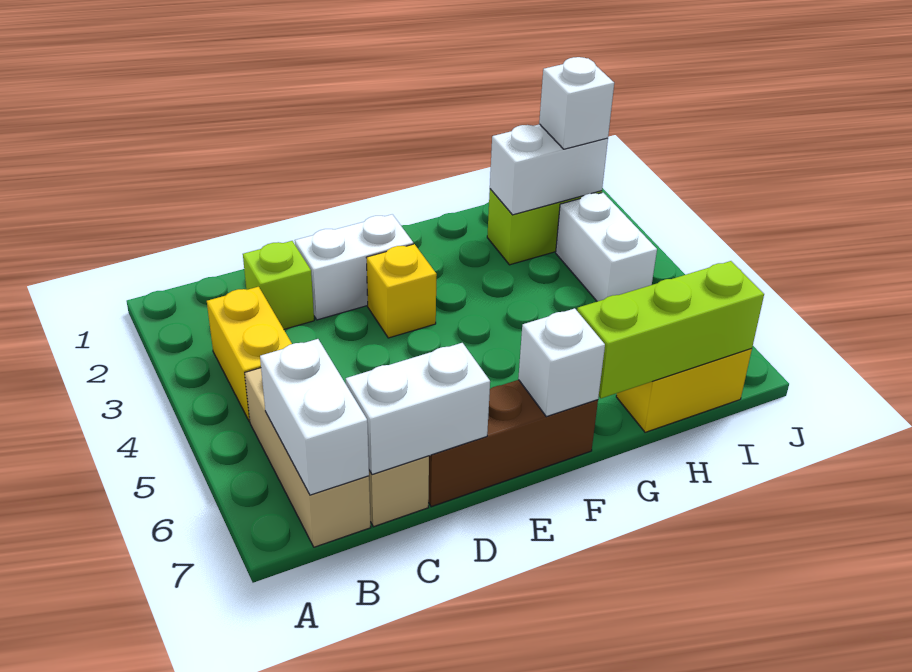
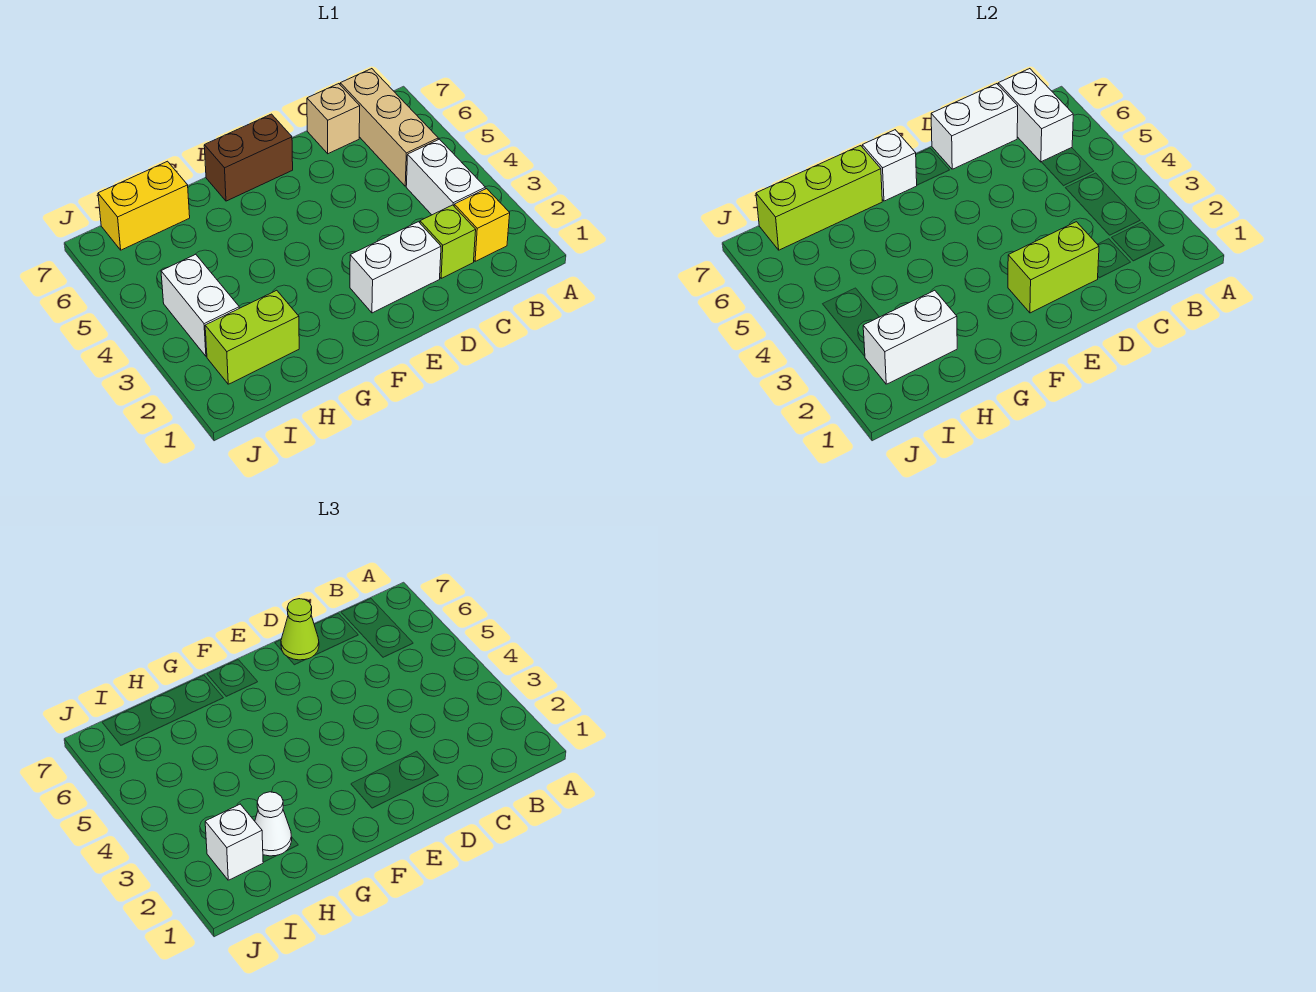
yellow 1x2 brick [207,287,292,422] -> white 1x2 brick [406,139,485,215]
none -> lime 1x2 brick [1008,222,1099,313]
brown 1x3 brick [428,380,598,507] -> brown 1x2 brick [204,114,293,201]
none -> lime 1x1 cone [281,599,319,660]
yellow 1x1 brick [366,244,437,338] -> yellow 1x1 brick moved to [454,189,510,262]
none -> white 1x1 cone [255,792,292,856]

